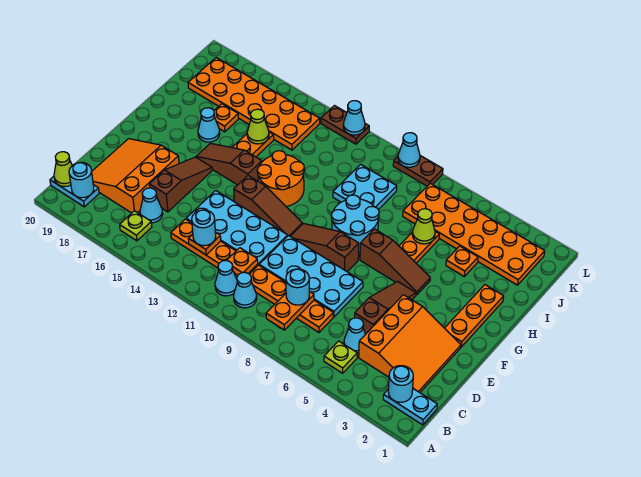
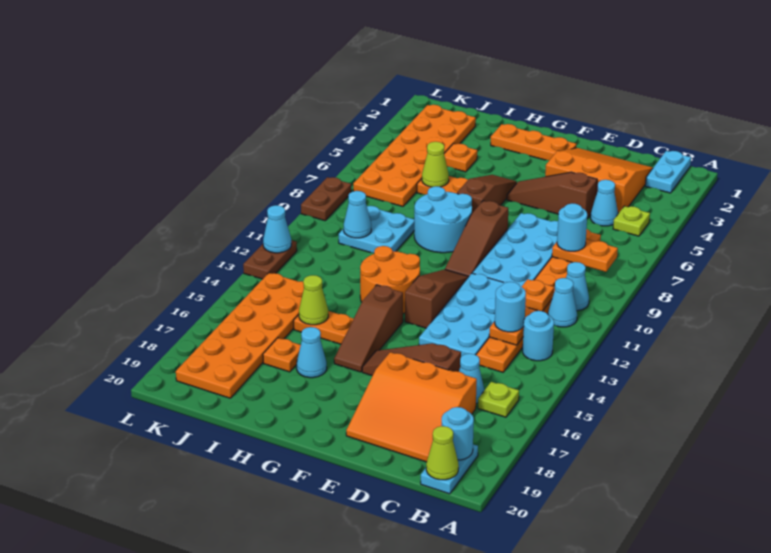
cyan 1x1 round brick [388,366,413,402] -> cyan 1x1 round brick moved to [523,311,554,361]
cyan 1x1 cone [398,133,420,167] -> cyan 1x1 cone moved to [344,191,371,238]

